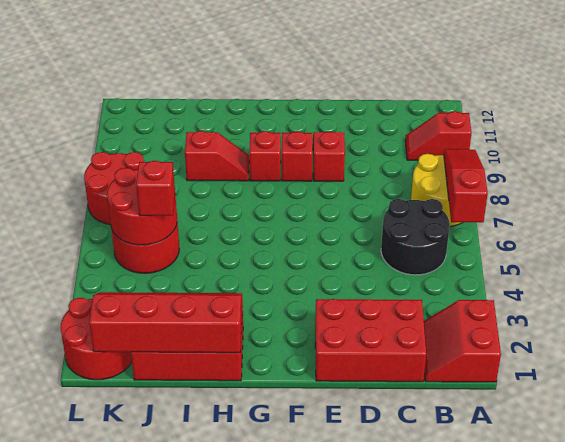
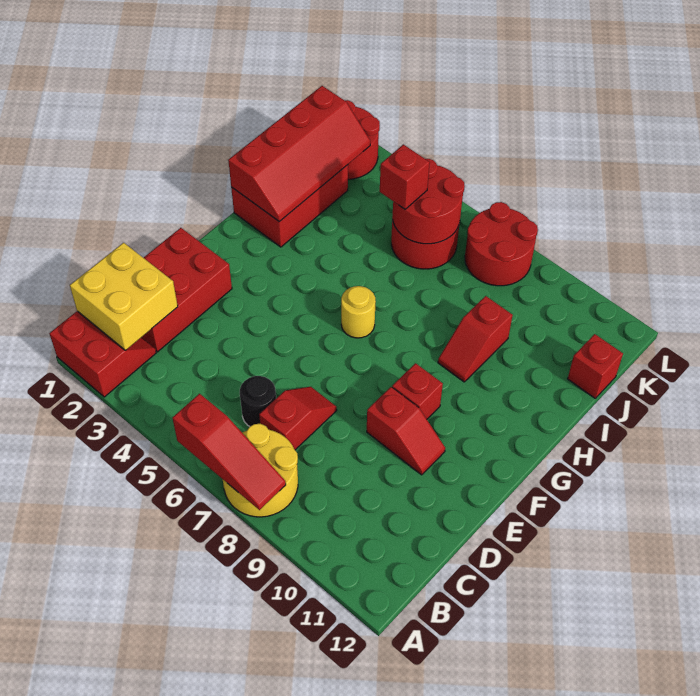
red 1x2 slope [405,111,472,160] -> red 1x2 slope moved to [259,387,337,450]
none -> yellow 2x2 brick [70,243,178,350]
black 2x2 round brick [381,199,450,275] -> black 1x1 round brick [240,376,276,427]
none -> yellow 1x1 round brick [341,286,376,338]
red 1x1 brick [249,131,281,181] -> red 1x1 brick moved to [568,334,623,398]

